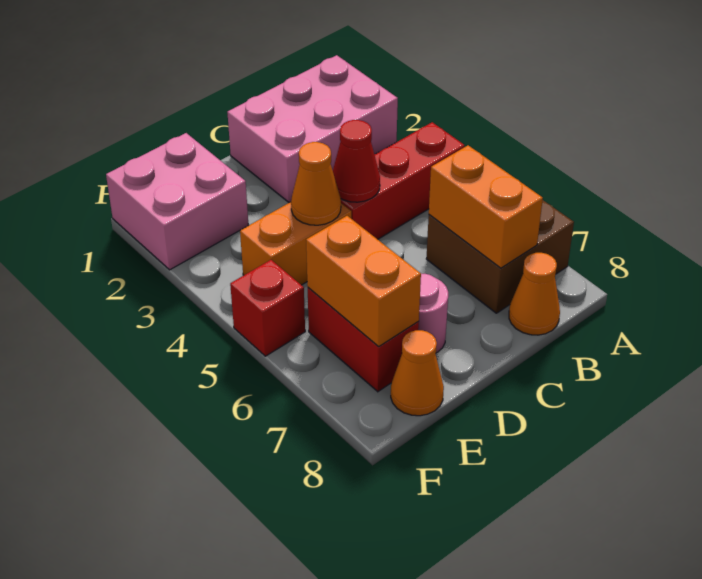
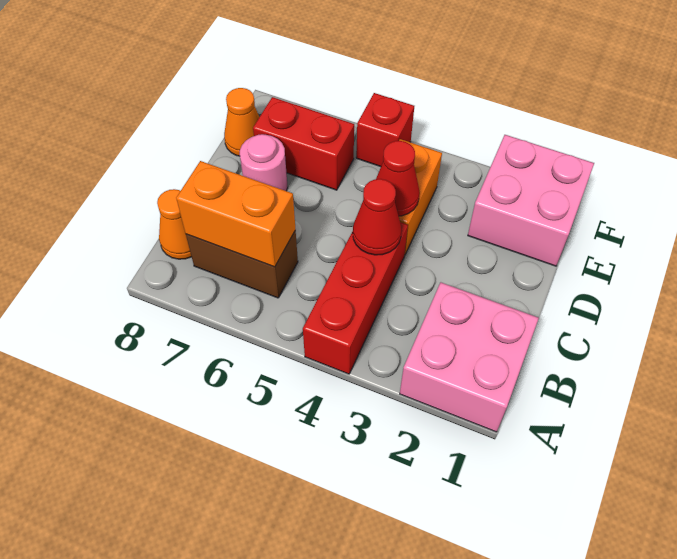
pink 2x3 brick [227,55,398,203] -> pink 2x2 brick [400,282,539,432]
brown 2x2 brick [426,200,574,313] -> brown 1x2 brick [186,230,298,298]
orange 1x1 cone [291,142,341,225] -> red 1x1 cone [376,141,420,216]
orange 1x2 brick [306,216,421,346] -> none

